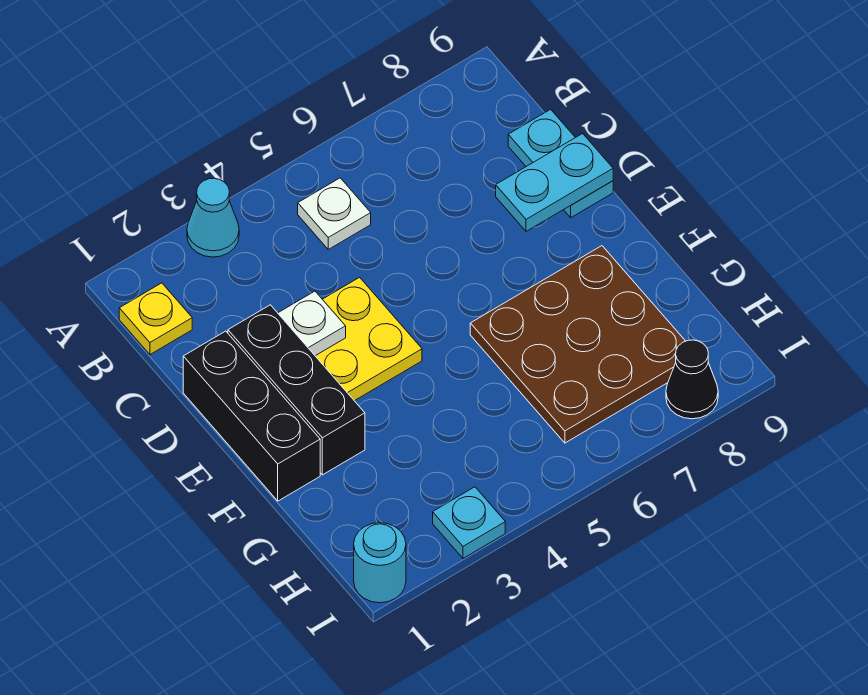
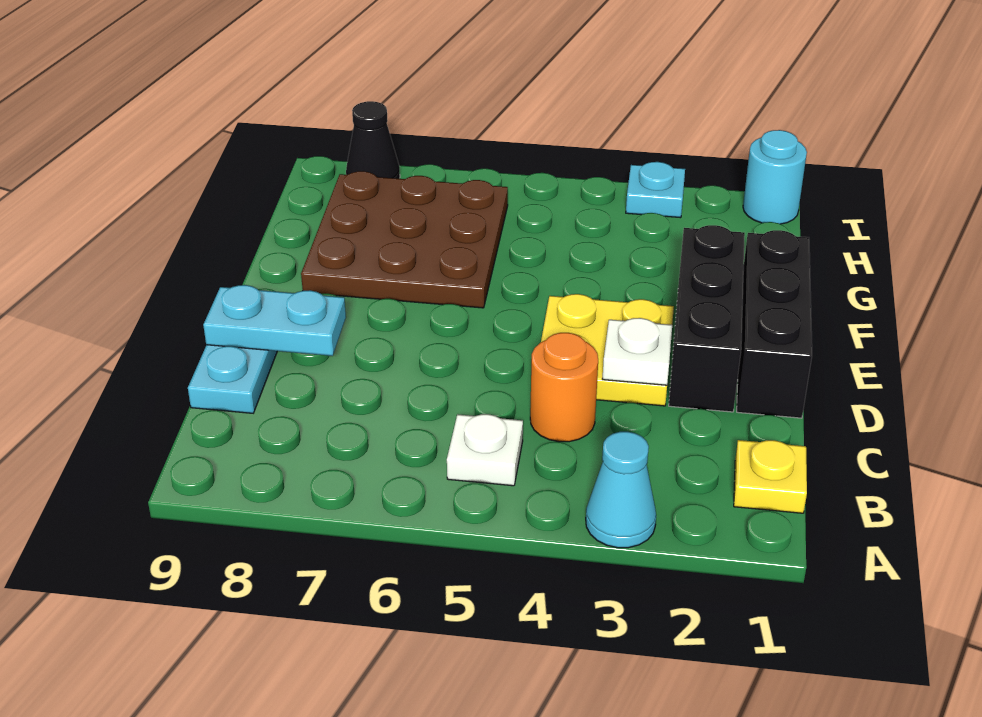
none -> orange 1x1 round brick [530,333,598,442]

